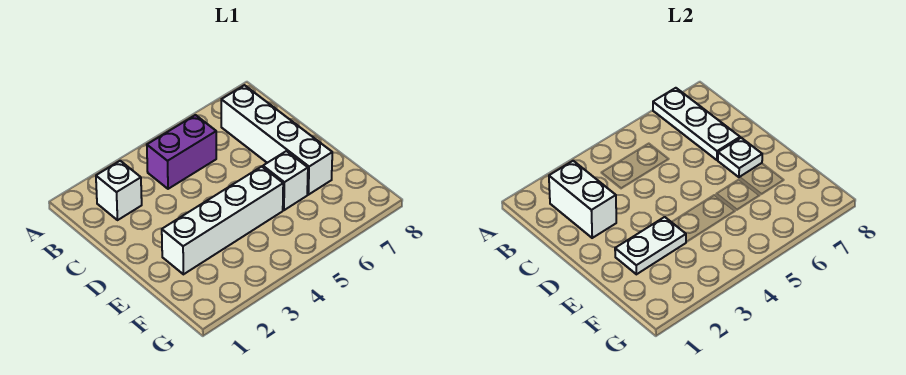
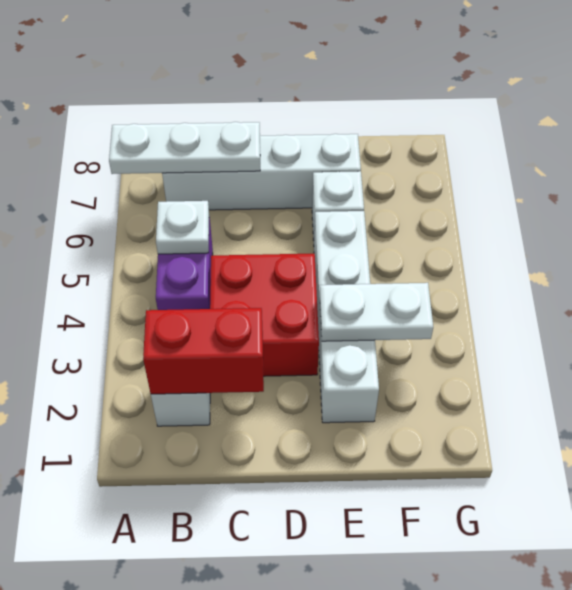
white 1x2 brick [549,161,616,238] -> red 1x2 brick [143,308,264,394]
none -> red 2x2 brick [210,253,319,376]
white 1x1 plate [718,138,762,177] -> white 1x1 plate moved to [156,201,209,254]
white 1x2 plate [615,217,686,274] -> white 1x2 plate turned to [320,283,433,341]

